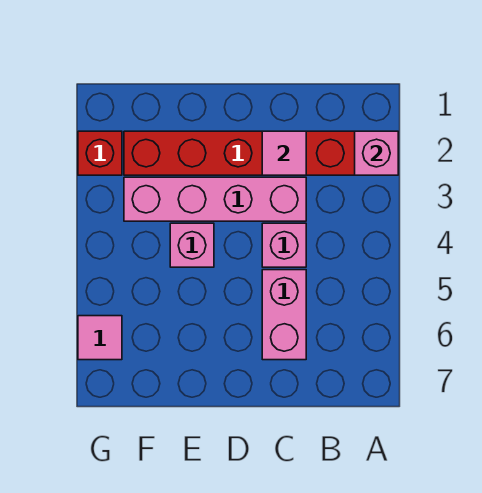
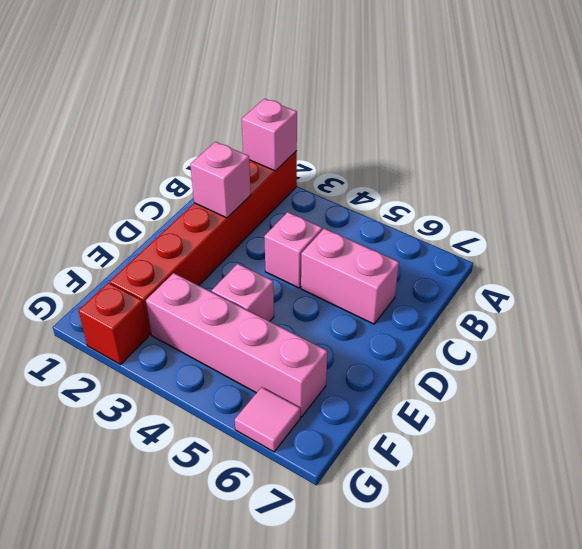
pink 1x1 tile [262,131,306,175] -> pink 1x1 brick [190,142,251,218]
pink 1x4 brick [124,177,306,221] -> pink 1x4 brick turned to [146,273,327,417]

